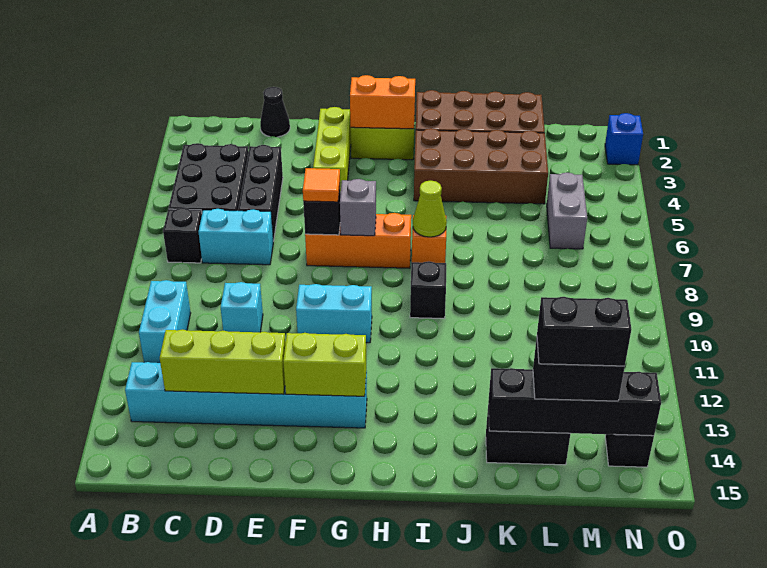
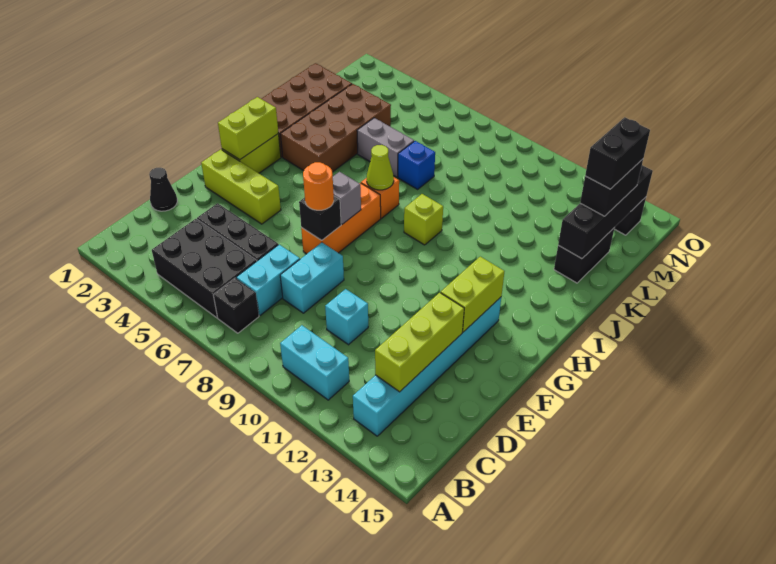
orange 1x1 tile [303,168,340,202] -> orange 1x1 round brick [303,162,334,210]
cyan 1x2 brick [296,284,372,343] -> cyan 1x2 brick moved to [280,243,344,313]
orange 1x2 brick [350,75,415,129] -> lime 1x2 brick [218,97,278,160]
black 1x1 brick [410,261,446,318] -> lime 1x1 brick [404,194,443,245]
grey 1x2 brick [547,173,587,249] -> grey 1x2 brick moved to [357,118,414,177]
blue 1x1 brick [605,113,643,165] -> blue 1x1 brick moved to [398,141,435,189]

